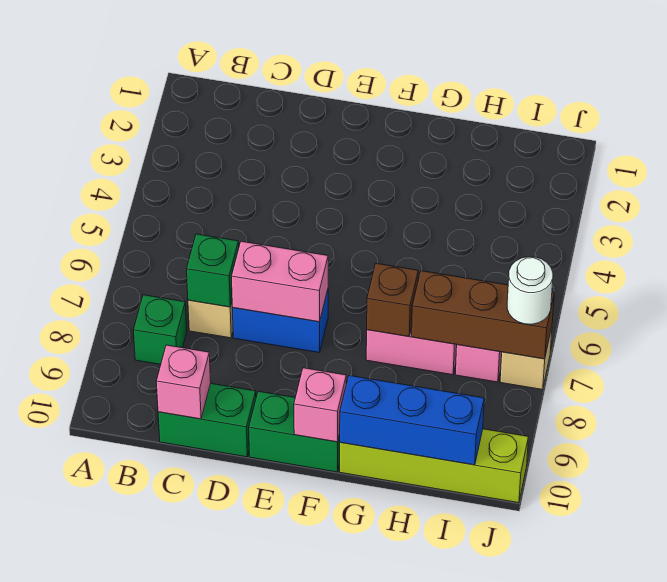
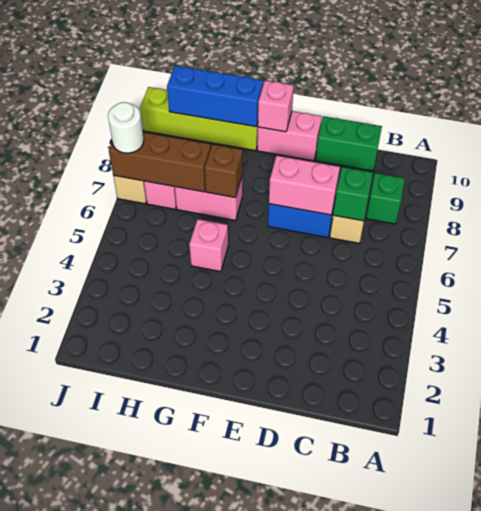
pink 1x1 brick [156,345,211,419] -> pink 1x1 brick moved to [189,219,228,272]
green 1x2 brick [249,391,340,472] -> pink 1x2 brick [257,111,322,161]

